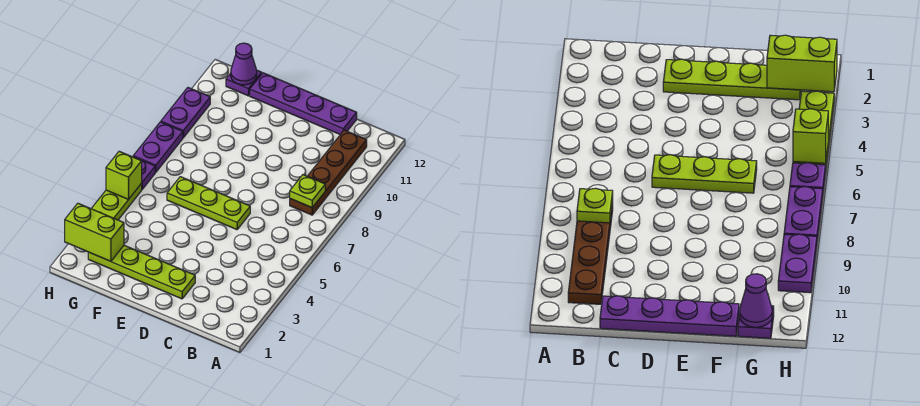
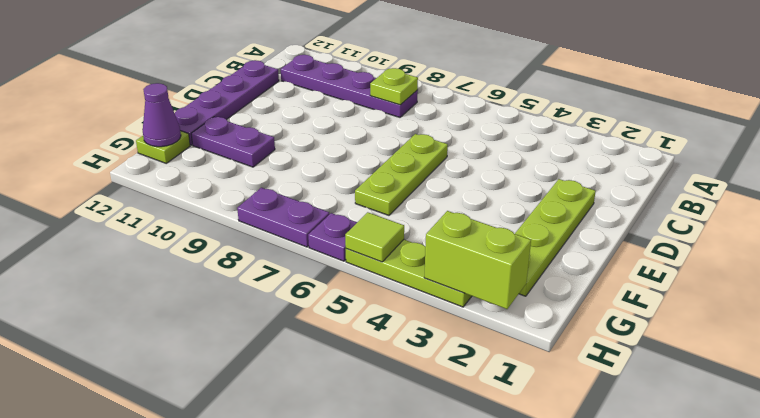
brown 1x4 plate [290,130,367,215] -> purple 1x4 plate [281,55,418,117]
lime 1x2 brick [65,203,124,261] -> lime 1x2 brick turned to [424,211,531,309]
purple 1x1 plate [226,70,262,96] -> lime 1x1 plate [136,131,190,163]
lime 1x1 brick [106,151,142,200] -> lime 1x1 tile [345,212,404,262]
purple 1x2 plate [161,88,210,138] -> purple 1x2 plate moved to [191,117,275,167]

